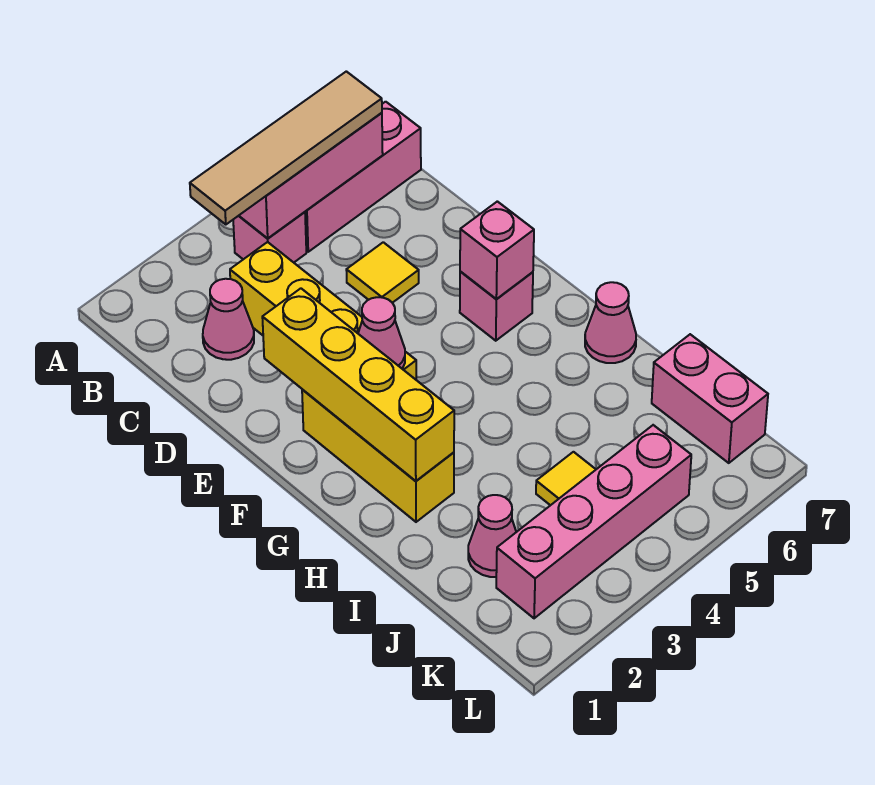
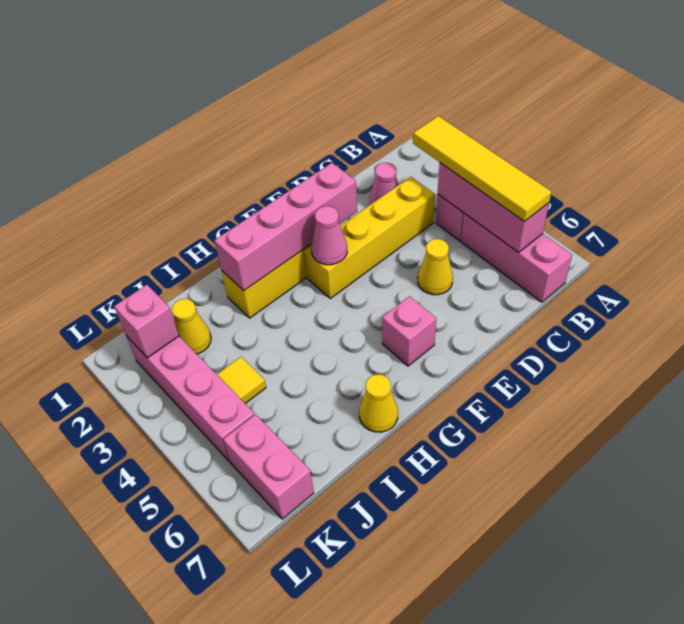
tan 1x4 tile [190,71,382,225] -> yellow 1x4 tile [413,116,551,221]
yellow 1x1 tile [346,242,419,303] -> yellow 1x1 cone [418,239,453,295]
yellow 1x4 brick [262,288,454,481] -> pink 1x4 brick [214,163,357,291]
pink 1x1 brick [460,201,534,299] -> pink 1x1 brick moved to [114,285,179,358]
pink 1x1 cone [585,282,636,363] -> yellow 1x1 cone [359,375,398,432]
pink 1x1 cone [468,495,516,577] -> yellow 1x1 cone [172,299,211,354]
pink 1x2 brick [652,334,768,463] -> pink 1x2 brick turned to [223,415,314,519]

